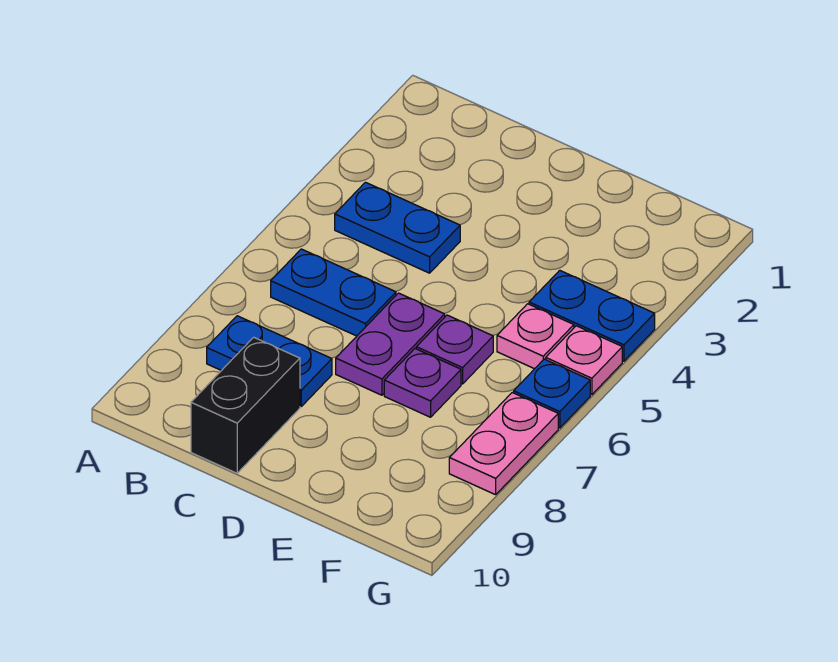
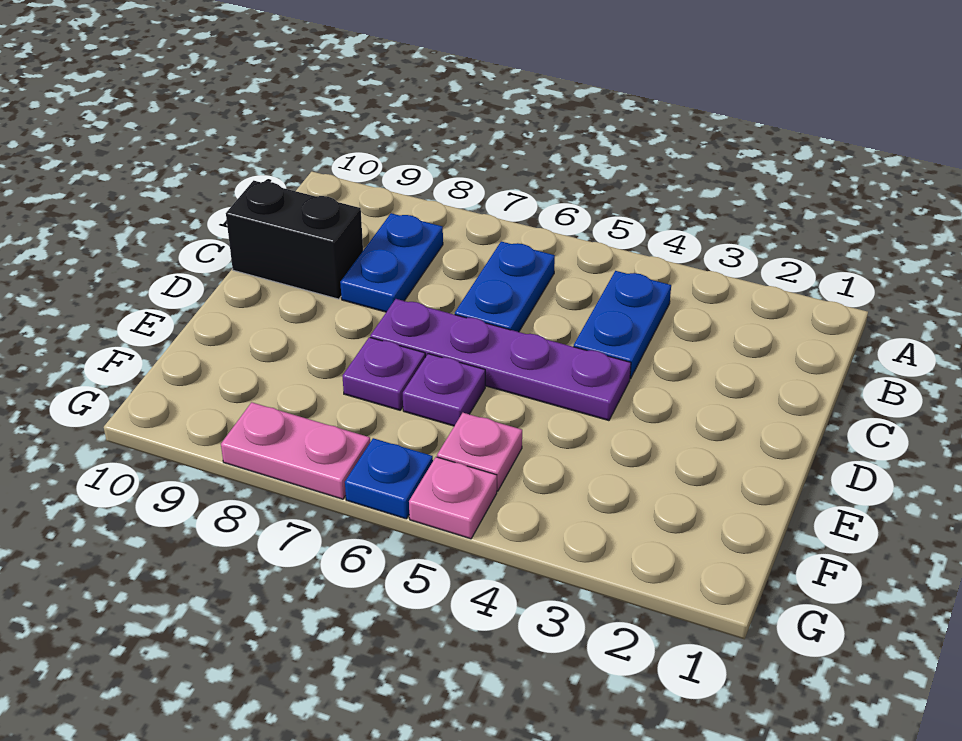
purple 1x2 plate [336,293,445,395] -> purple 1x4 plate [370,299,631,421]
blue 1x2 plate [529,270,655,361] -> none

